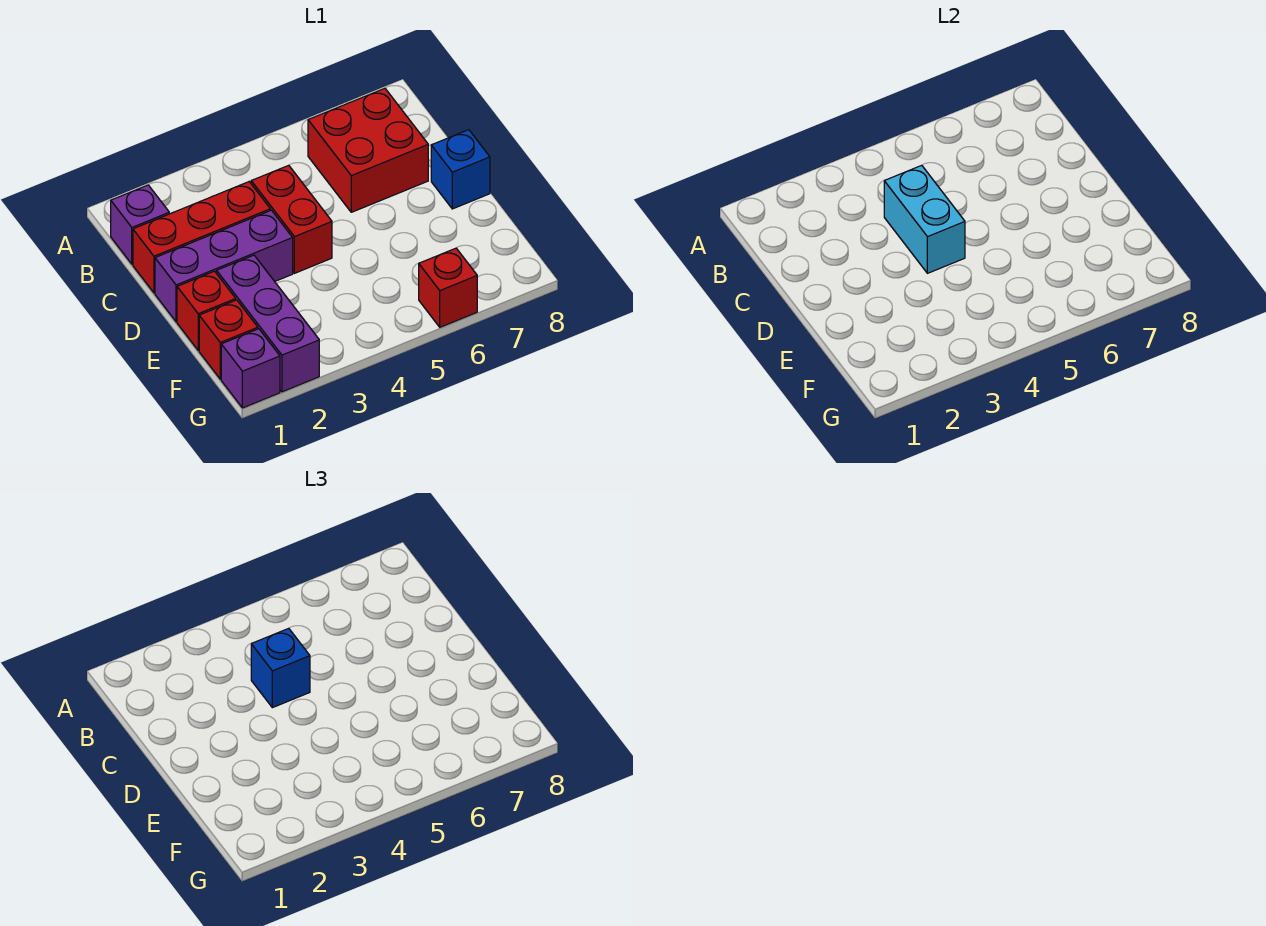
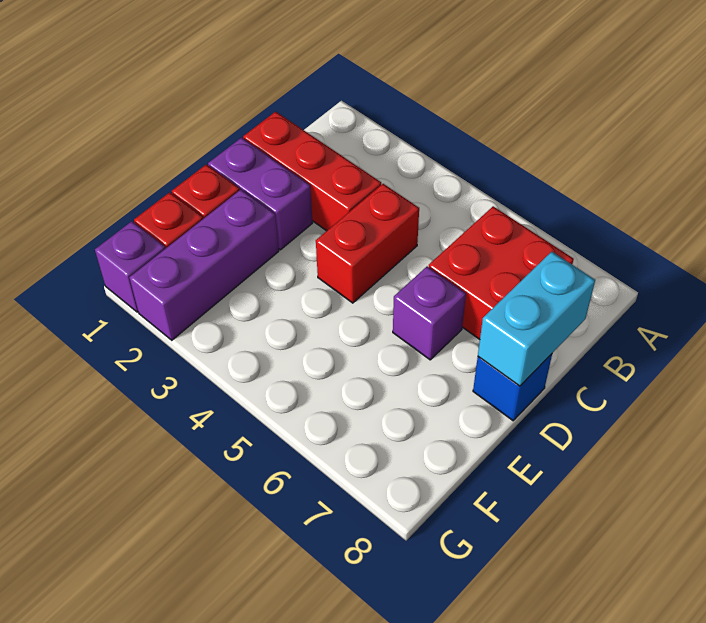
purple 1x1 brick [111,185,169,264] -> purple 1x1 brick moved to [393,266,466,360]
cyan 1x2 brick [884,165,965,273] -> cyan 1x2 brick moved to [478,252,595,386]
blue 1x1 brick [251,628,310,708] -> none
purple 1x3 brick [155,210,293,322] -> purple 1x2 brick [208,138,312,250]
red 1x1 brick [419,248,477,327] -> none

